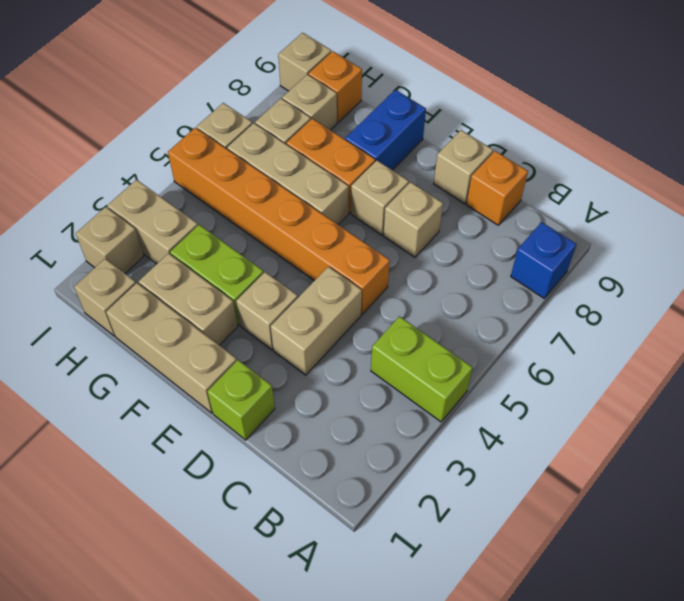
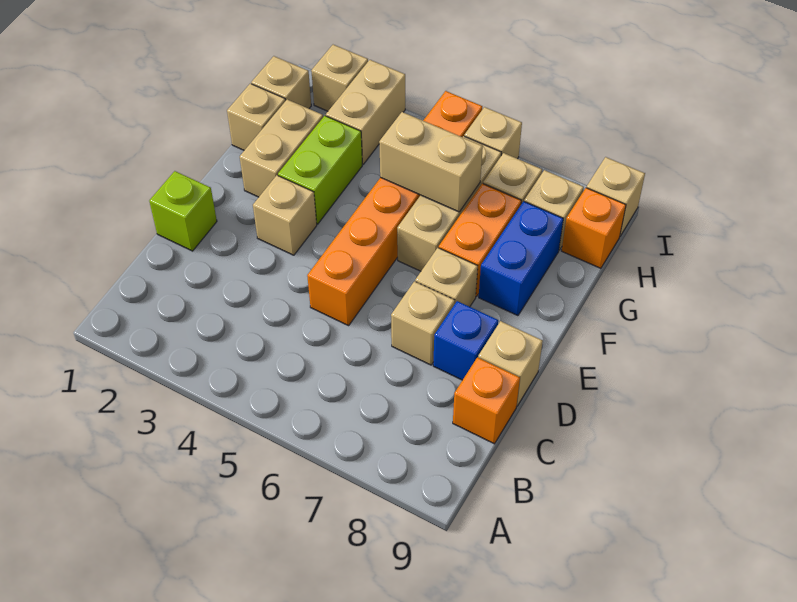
lime 1x2 brick [371,316,473,422] -> none
blue 1x1 brick [511,222,576,298] -> blue 1x1 brick moved to [433,301,498,380]
tan 1x2 brick [271,267,362,375] -> tan 1x2 brick moved to [379,112,483,212]
tan 1x3 brick [106,283,237,413] -> tan 1x1 brick [227,84,285,150]
blue 1x2 brick [345,90,426,170] -> blue 1x2 brick turned to [479,201,563,316]

